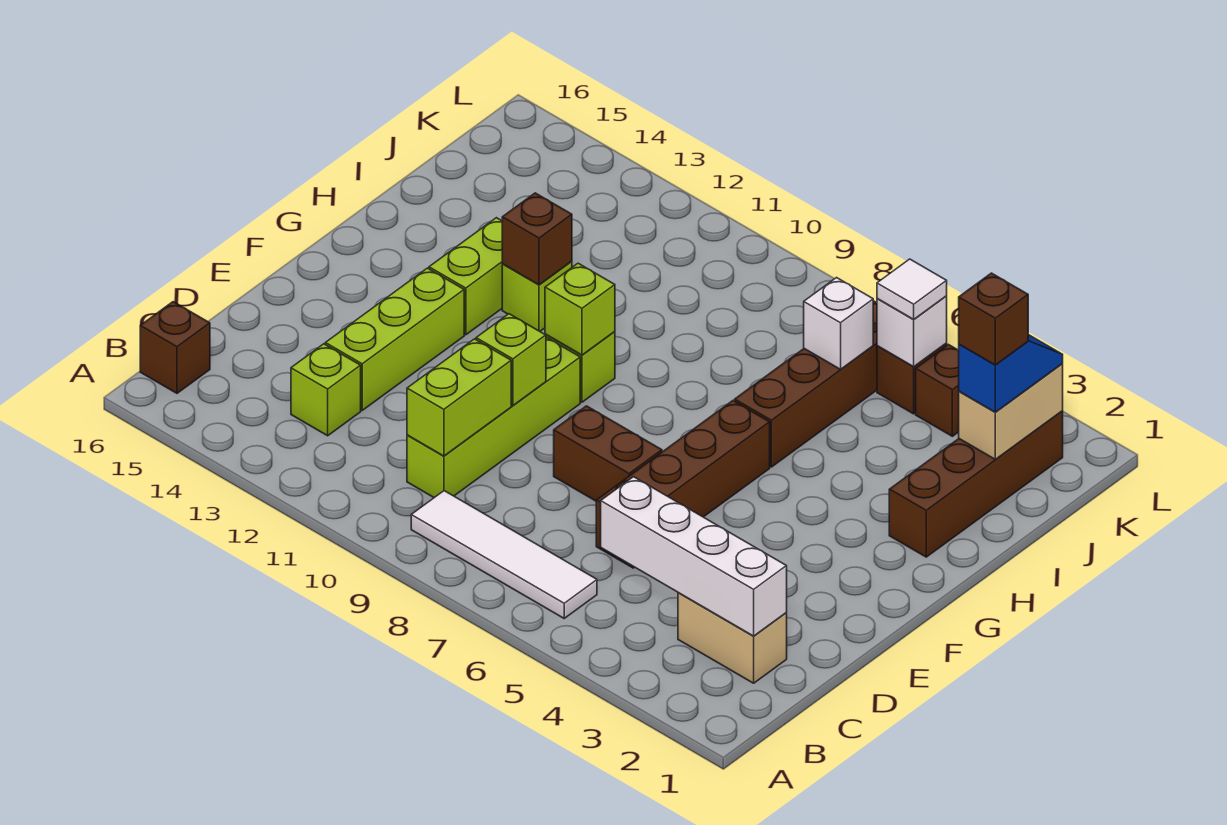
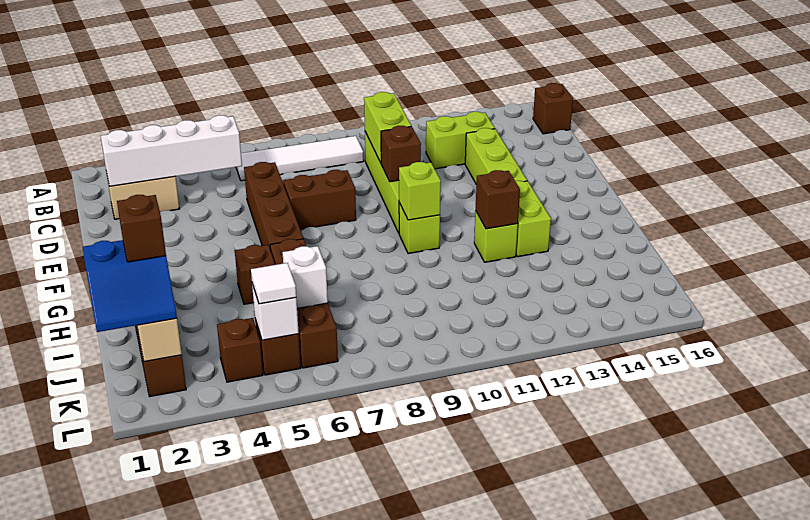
lime 1x1 brick [291,344,361,436] -> lime 1x2 brick [426,112,495,169]
lime 1x1 brick [476,314,546,406] -> brown 1x1 brick [381,126,421,182]
none -> brown 1x1 brick [235,245,275,304]
blue 1x2 slope [959,335,1063,412] -> blue 2x2 slope [83,240,177,332]

